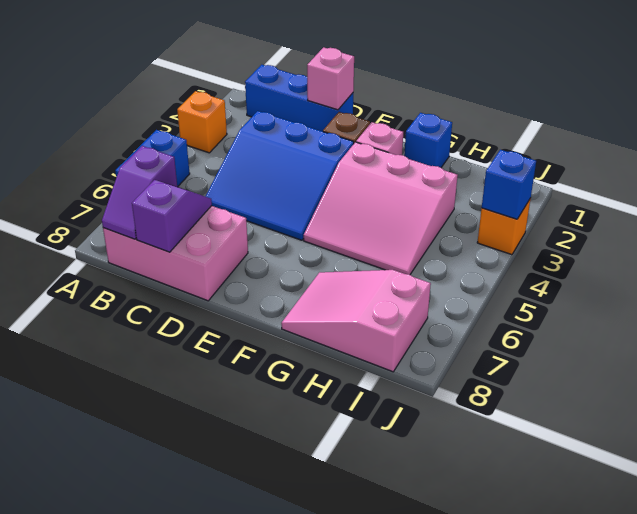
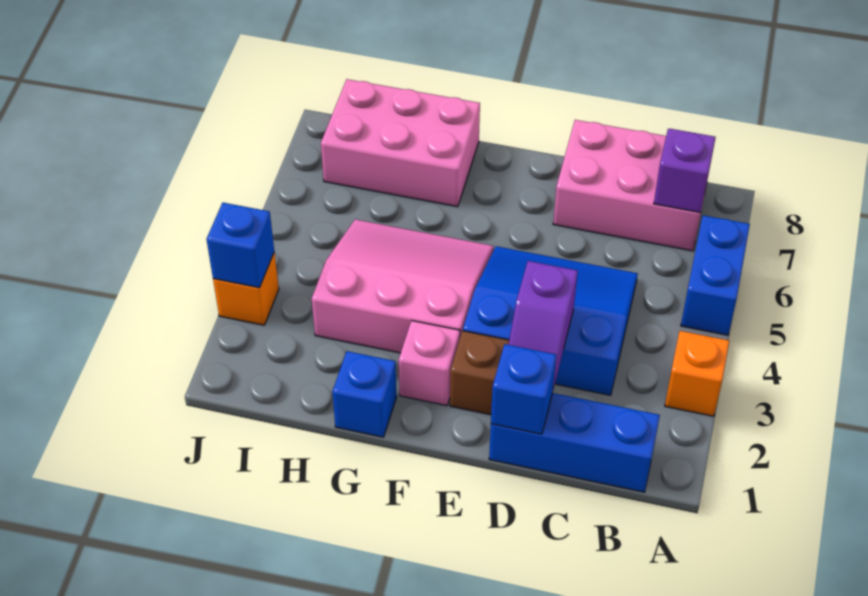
purple 1x2 slope [132,180,212,252] -> purple 1x2 slope moved to [508,261,578,389]
pink 1x1 brick [307,47,354,110] -> blue 1x1 brick [491,344,556,434]
pink 2x3 slope [281,270,431,372] -> pink 2x3 brick [321,79,480,207]

